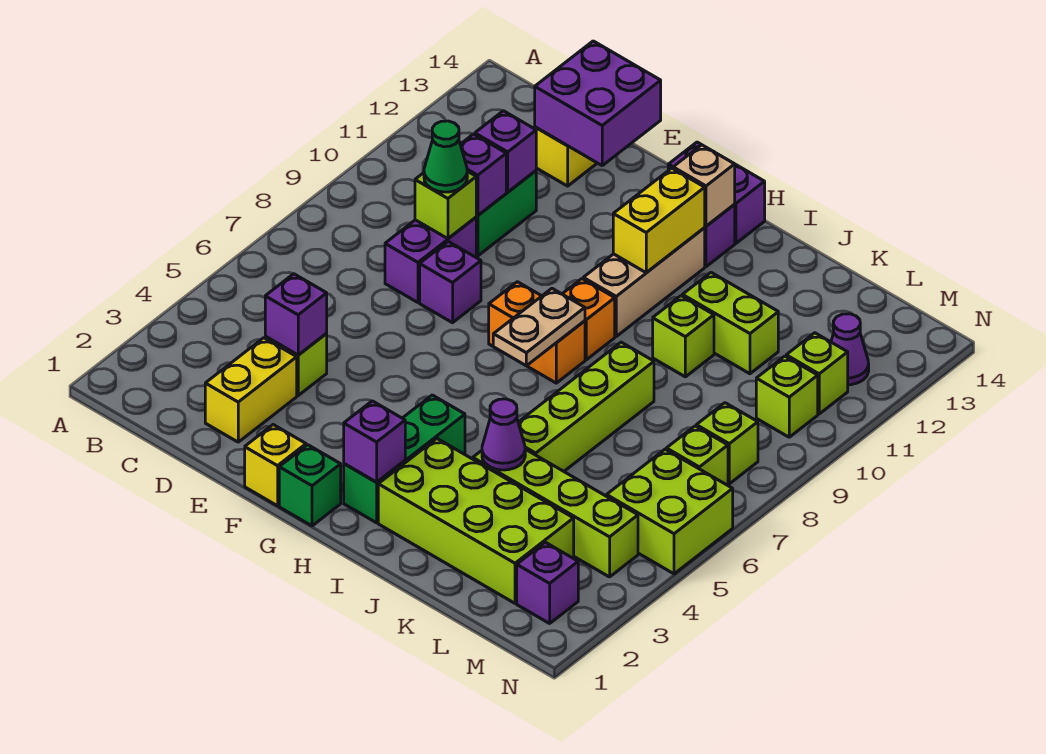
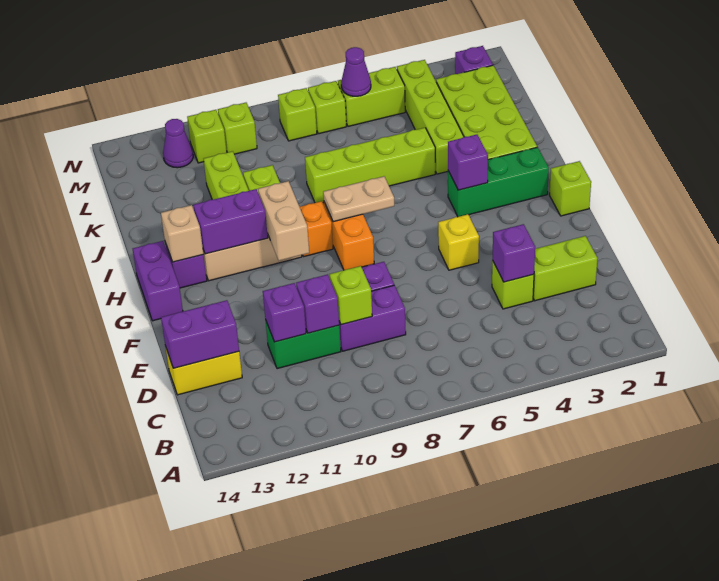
yellow 1x2 brick [205,338,297,442] -> lime 1x2 brick [533,236,598,301]
green 1x1 cone [424,121,467,192] -> none
purple 2x2 brick [535,41,661,165] -> purple 1x2 brick [161,300,239,368]
yellow 1x1 brick [245,425,306,506] -> yellow 1x1 brick moved to [438,214,479,270]
green 1x1 brick [279,445,341,526] -> lime 1x1 brick [549,161,591,216]
none -> tan 1x2 brick [258,181,309,261]
purple 1x1 brick [344,401,405,482] -> purple 1x1 brick moved to [448,135,488,190]
yellow 1x2 brick [613,168,705,273] -> purple 1x2 brick [194,189,268,254]
purple 1x1 cone [482,399,525,470] -> purple 1x1 cone moved to [341,47,371,96]
lime 2x2 brick [607,449,733,574] -> lime 1x2 brick [338,67,405,126]

